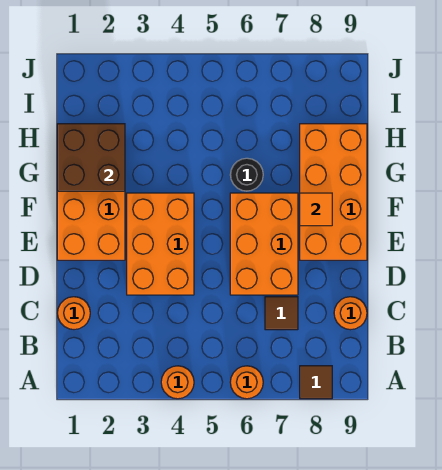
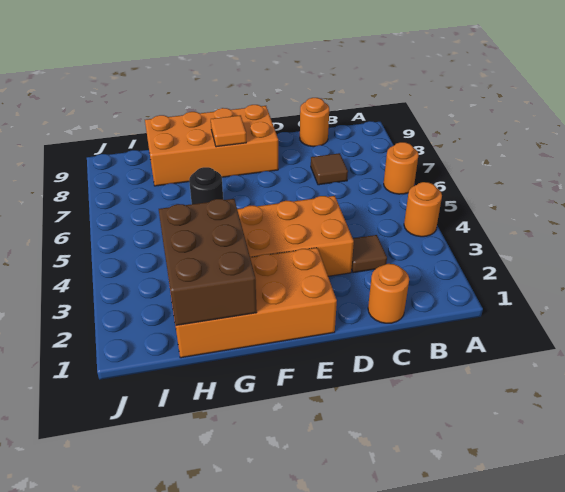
brown 1x1 tile [300,366,332,399] -> brown 1x1 tile moved to [351,235,387,273]
orange 2x3 brick [230,193,298,295] -> none
brown 2x2 brick [57,124,125,191] -> brown 2x3 brick [159,199,257,325]

